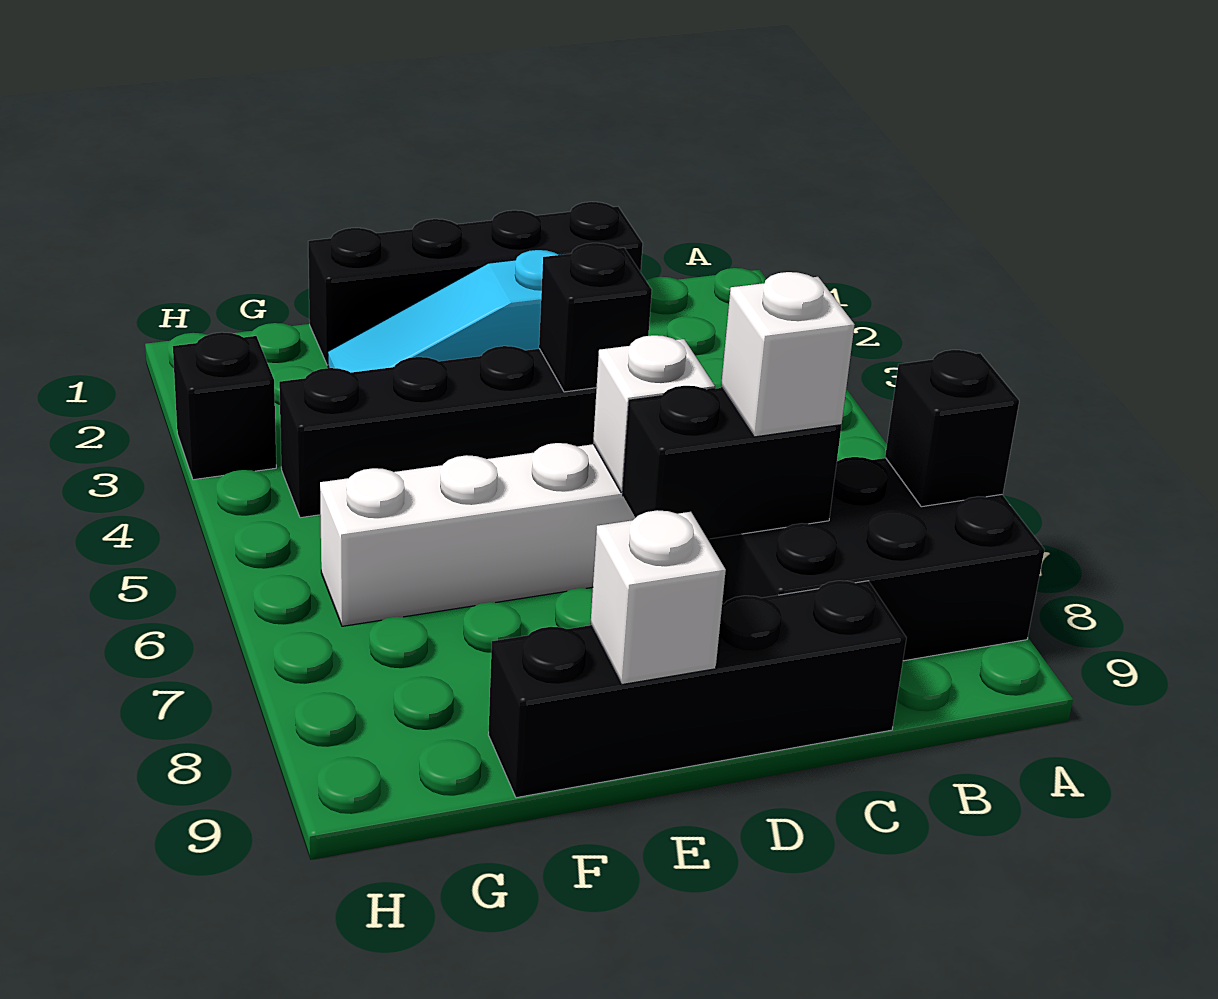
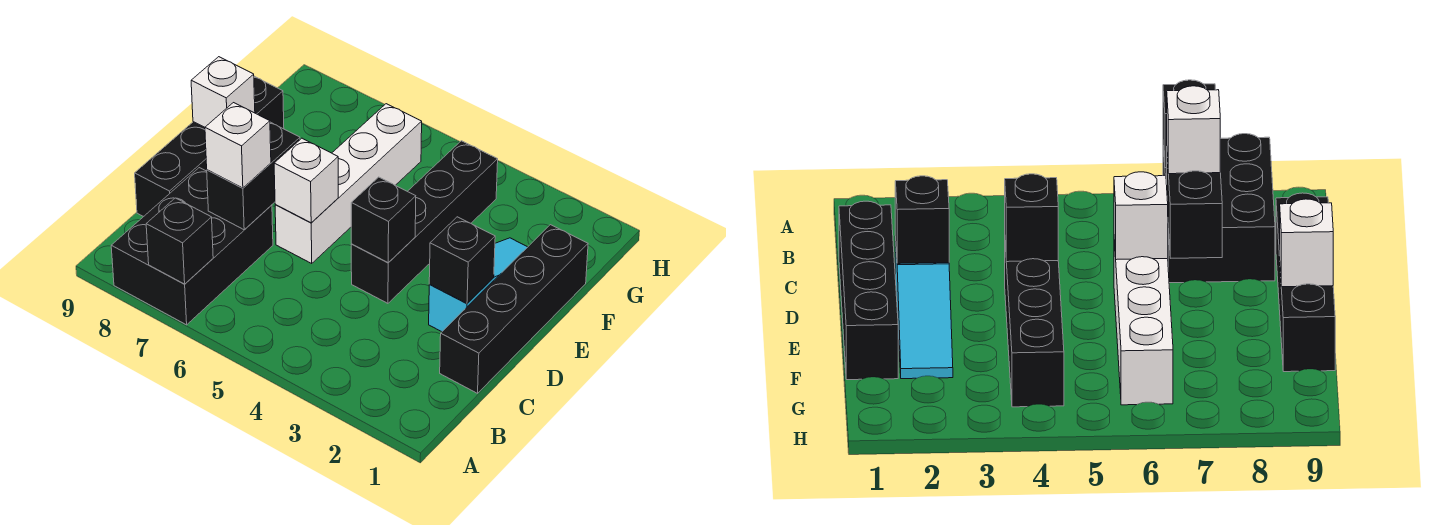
black 1x1 brick [173,332,276,480] -> black 1x1 brick moved to [429,217,495,303]

